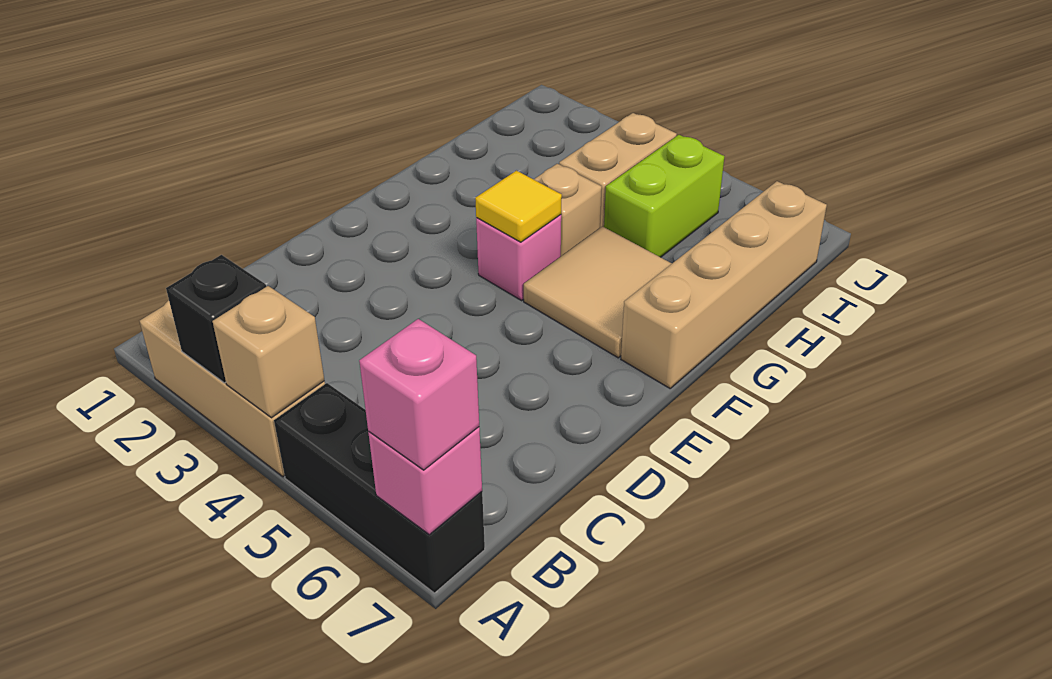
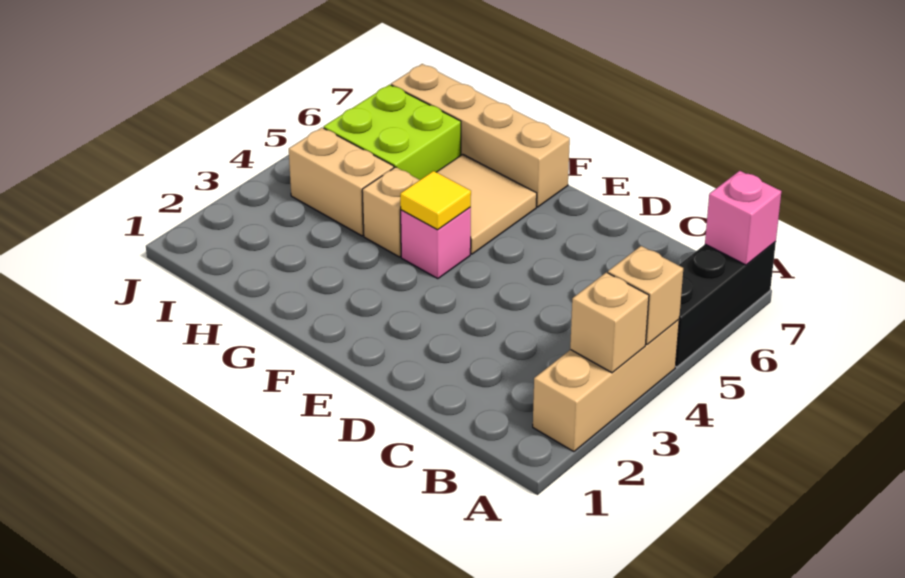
black 1x1 brick [166,255,266,383] -> tan 1x1 brick [570,272,649,373]
pink 1x1 brick [359,319,479,470] -> none
lime 1x2 brick [604,135,724,257] -> lime 2x2 brick [324,85,461,180]

